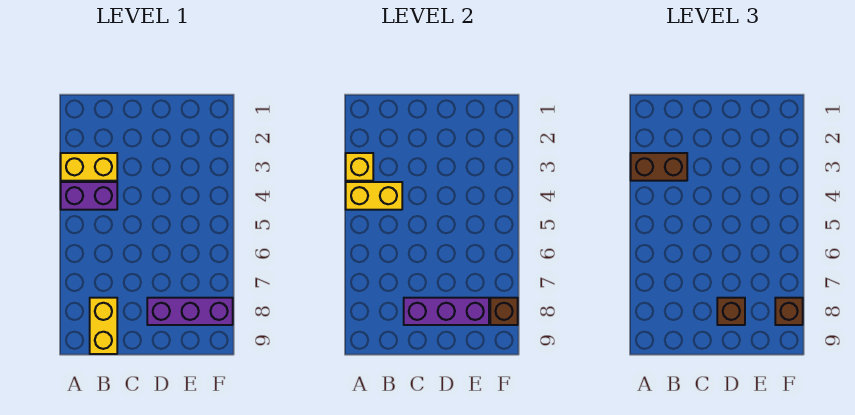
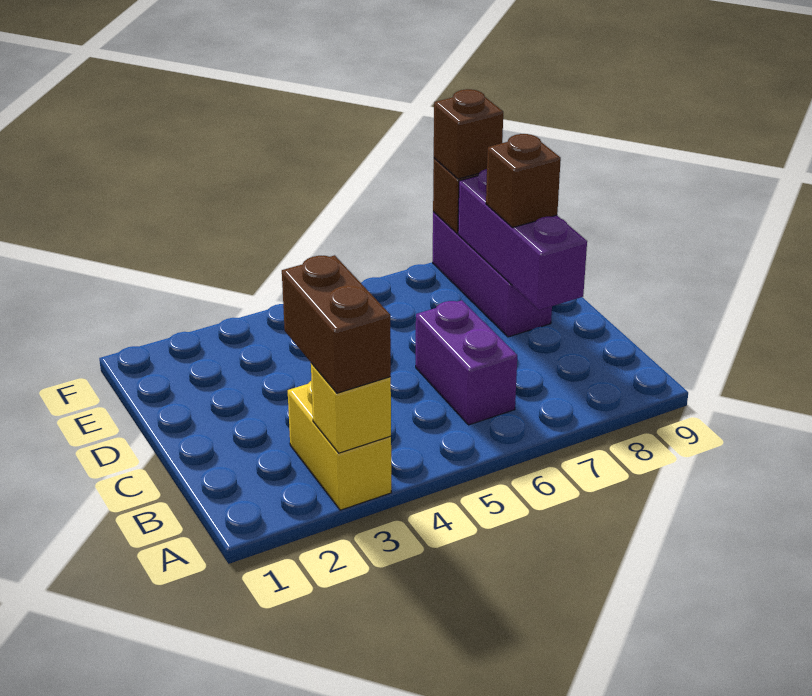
purple 1x2 brick [61,182,117,210] -> purple 1x2 brick moved to [416,300,517,425]
yellow 1x2 brick [346,182,402,210] -> none
yellow 1x2 brick [90,298,117,354] -> none

